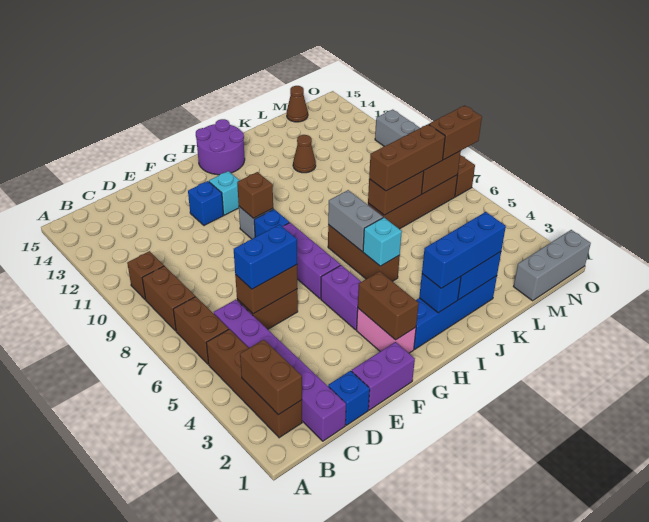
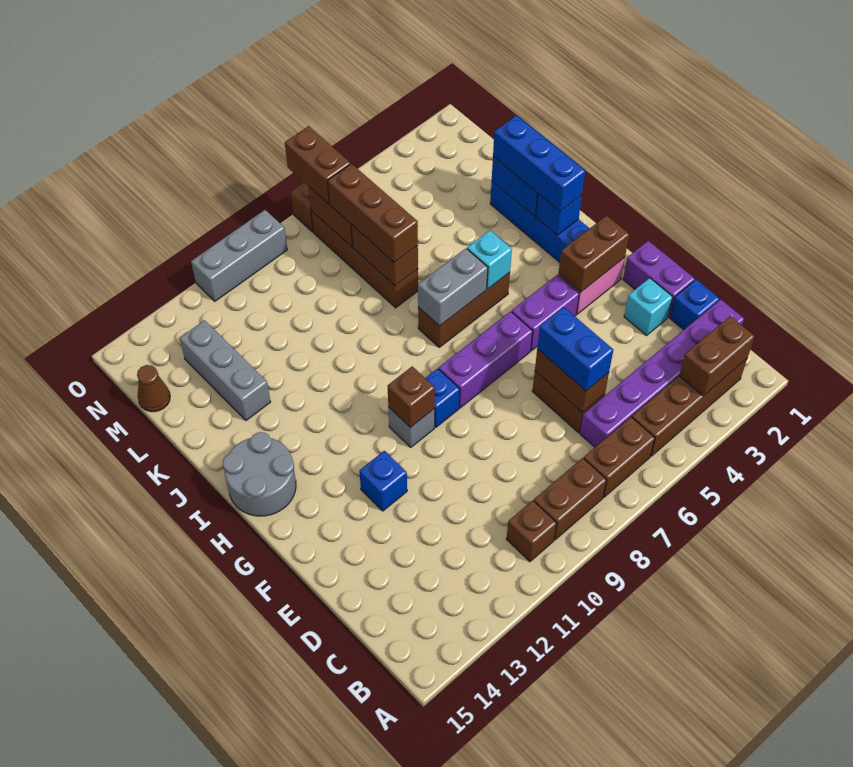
cyan 1x1 brick [209,171,240,215] -> cyan 1x1 brick moved to [624,278,673,336]
purple 2x2 round brick [196,119,245,175] -> grey 2x2 round brick [223,432,296,516]
brown 1x1 cone [293,135,316,173] -> none
grey 1x3 brick [514,230,591,301] -> grey 1x3 brick moved to [180,320,270,420]

